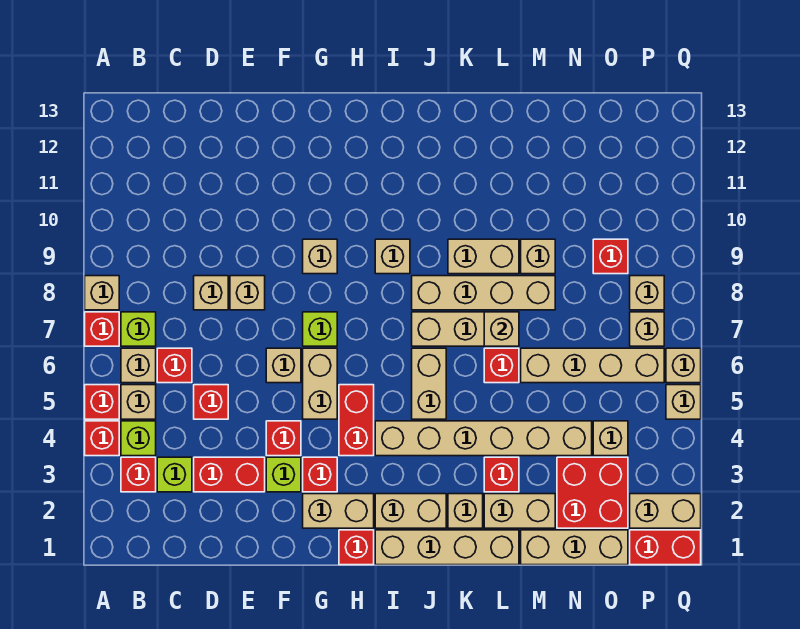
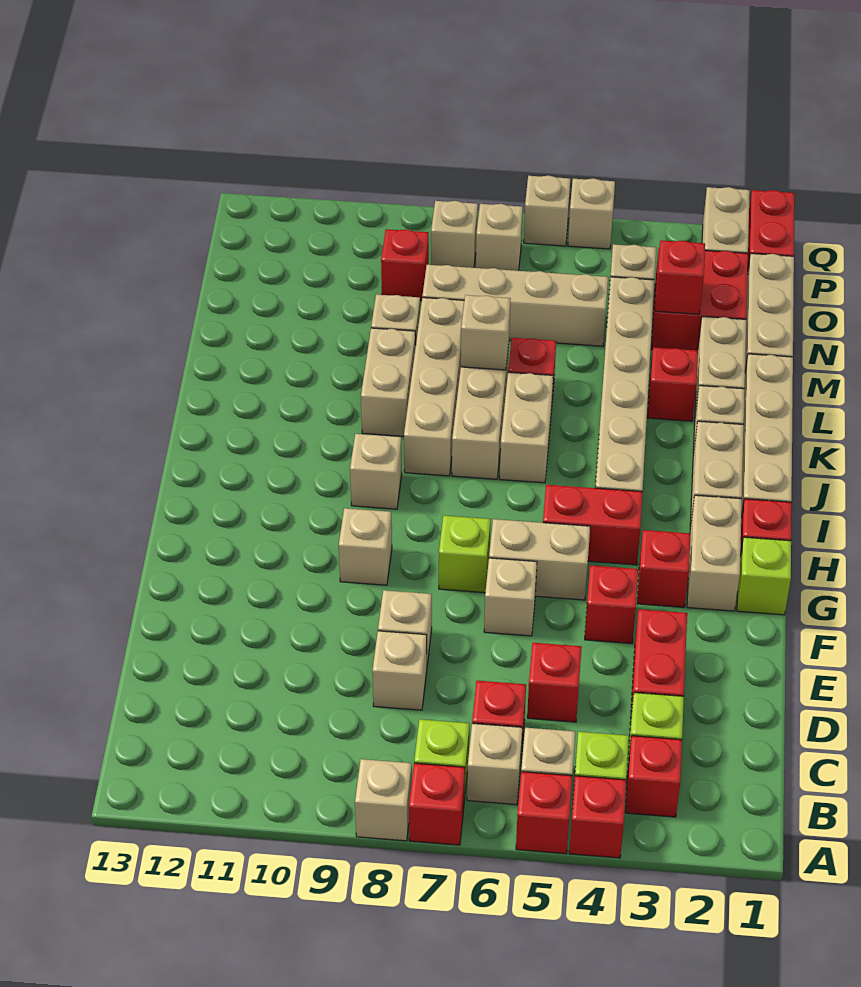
lime 1x1 brick [266,457,301,492] -> lime 1x1 brick moved to [737,537,791,615]
tan 1x2 brick [412,348,446,419] -> tan 1x2 brick turned to [500,372,553,483]
tan 1x4 brick [521,348,664,383] -> tan 1x4 brick turned to [422,265,608,346]
none -> red 1x1 brick [655,240,705,314]

